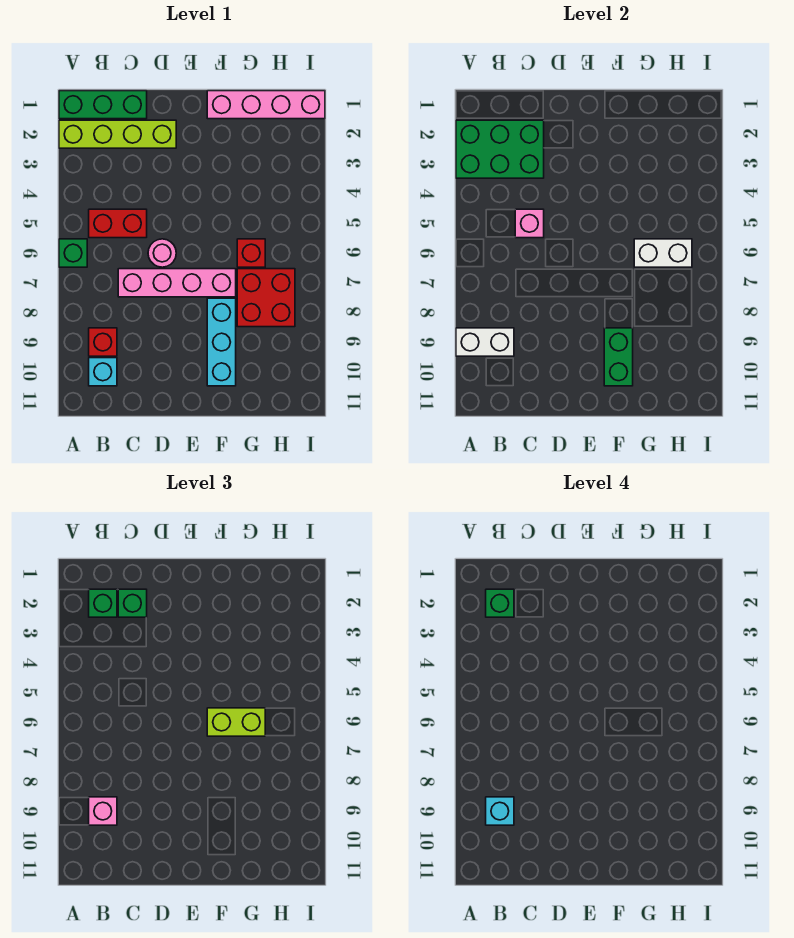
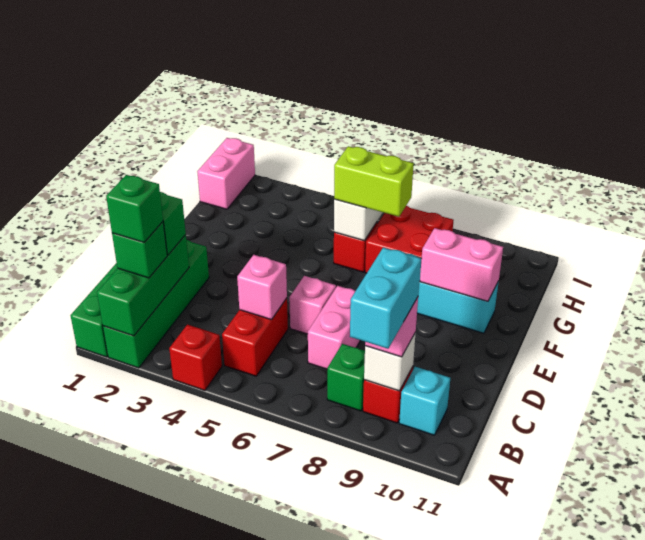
lime 1x4 brick [59,120,176,148] -> green 1x4 brick [103,240,209,368]
green 2x3 brick [456,120,544,178] -> green 1x3 brick [97,235,189,336]
none -> red 1x1 brick [169,325,222,390]
green 1x1 brick [59,239,87,267] -> green 1x1 brick moved to [327,344,365,411]
white 1x2 brick [456,328,514,356] -> white 1x1 brick [364,332,416,391]
cyan 1x1 brick [486,797,514,825] -> cyan 1x2 brick [350,248,421,349]
pink 1x4 brick [118,269,236,297] -> pink 1x2 brick [308,286,360,369]
pink 1x1 round brick [148,239,176,267] -> pink 1x1 brick [289,276,336,334]
pink 1x4 brick [207,91,325,119] -> pink 1x2 brick [197,138,255,209]
lime 1x2 brick [207,708,265,736] -> lime 1x2 brick turned to [334,146,414,217]
green 1x2 brick [604,328,633,386] -> pink 1x2 brick [420,228,503,301]

